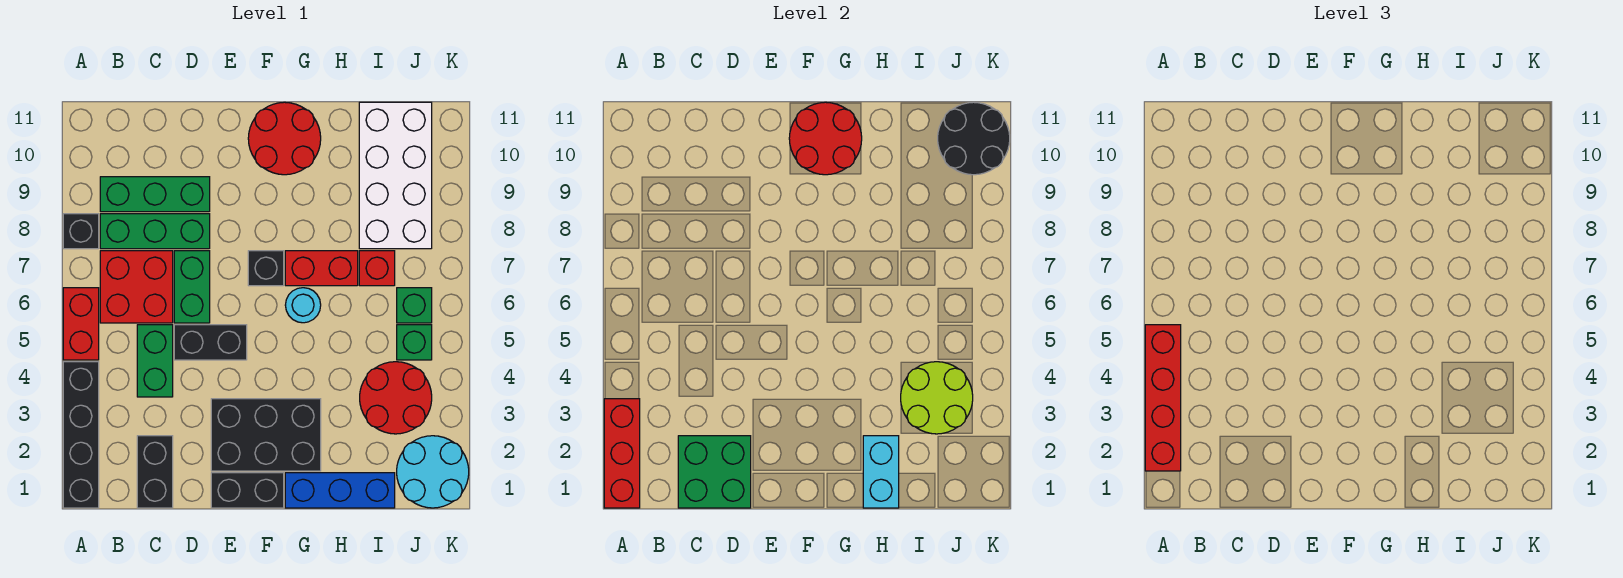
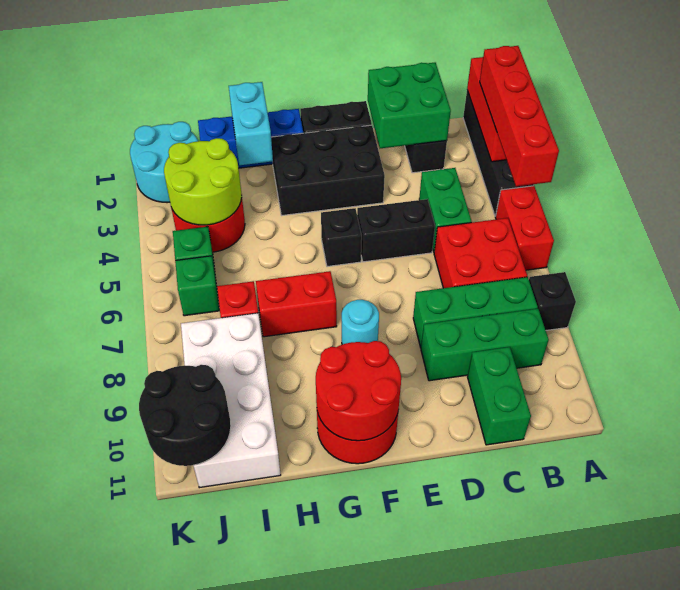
green 1x2 brick [174,251,210,323] -> green 1x2 brick moved to [467,347,531,445]
black 1x1 brick [248,251,284,286] -> black 1x1 brick moved to [321,208,362,267]
cyan 1x1 round brick [285,288,321,323] -> cyan 1x1 round brick moved to [342,300,379,345]

